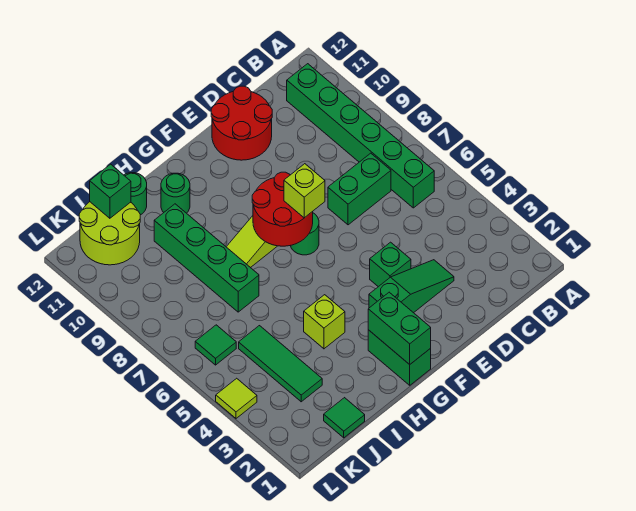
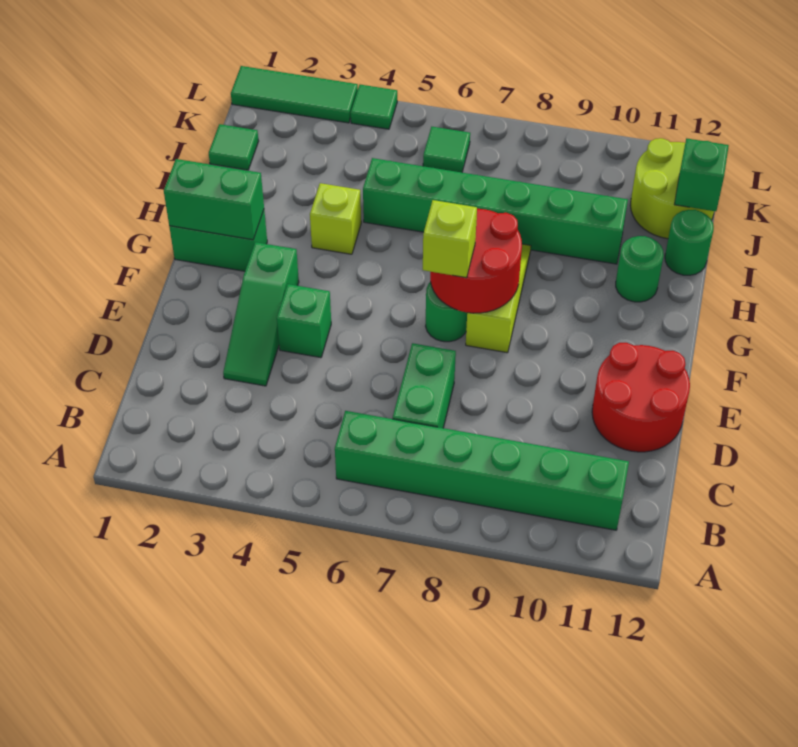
green 1x4 brick [154,204,259,312] -> green 1x6 brick [363,158,628,264]
green 1x3 tile [239,326,322,402] -> green 1x3 tile moved to [231,66,358,123]
lime 1x1 tile [216,378,257,418] -> green 1x1 tile [351,85,397,129]

